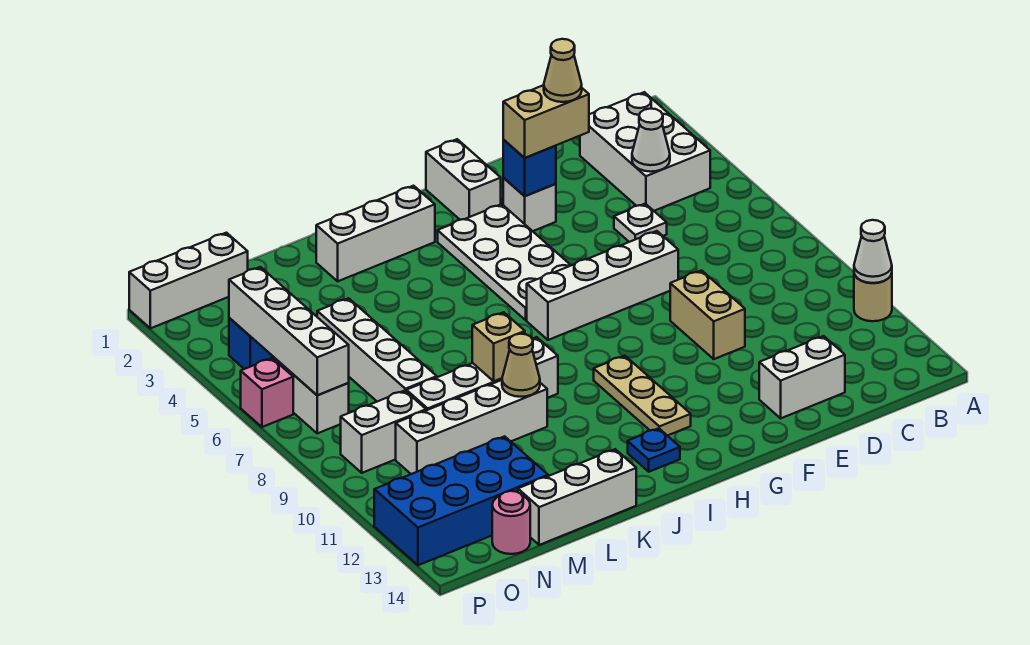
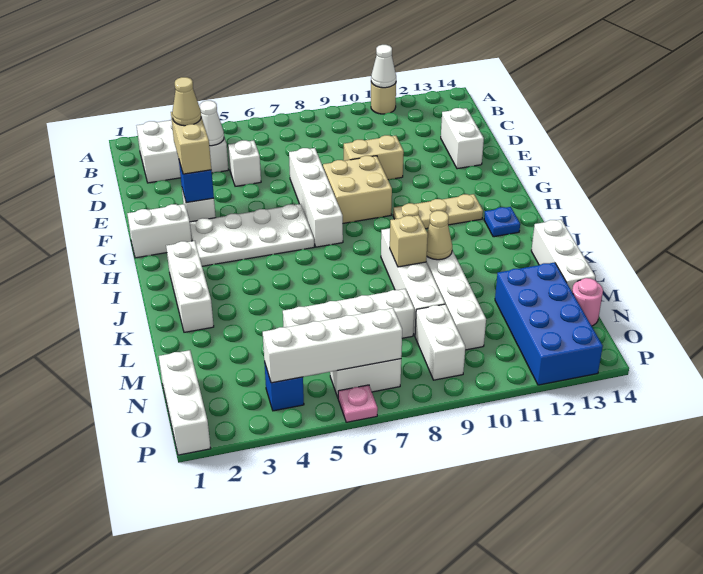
white 1x1 plate [614,204,667,242] -> white 1x1 brick [228,140,261,186]
none -> tan 2x2 brick [323,156,392,223]
pink 1x1 brick [241,358,293,427] -> pink 1x1 plate [338,385,378,422]

